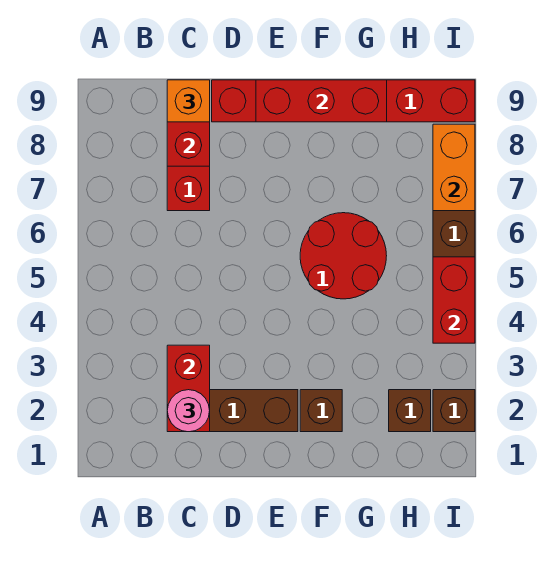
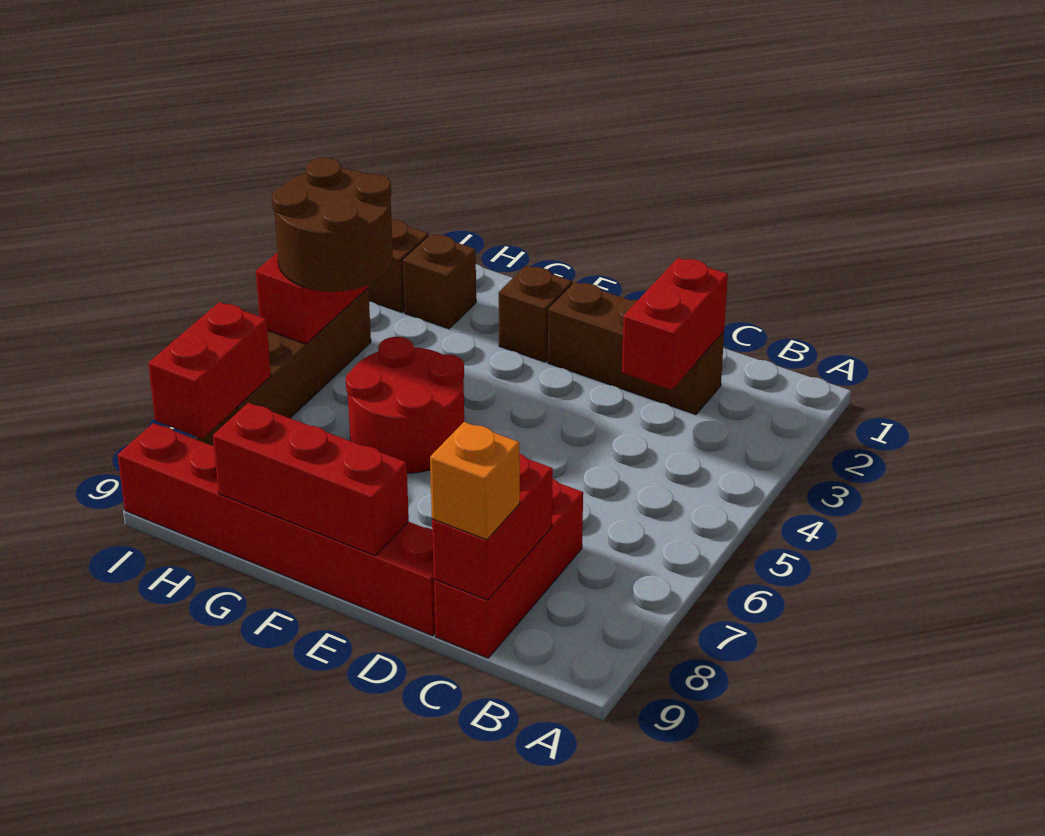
pink 1x1 round brick [167,390,210,432] -> none
none -> brown 2x2 round brick [272,158,393,292]
orange 1x2 brick [433,124,475,211] -> red 1x2 brick [148,302,271,439]

